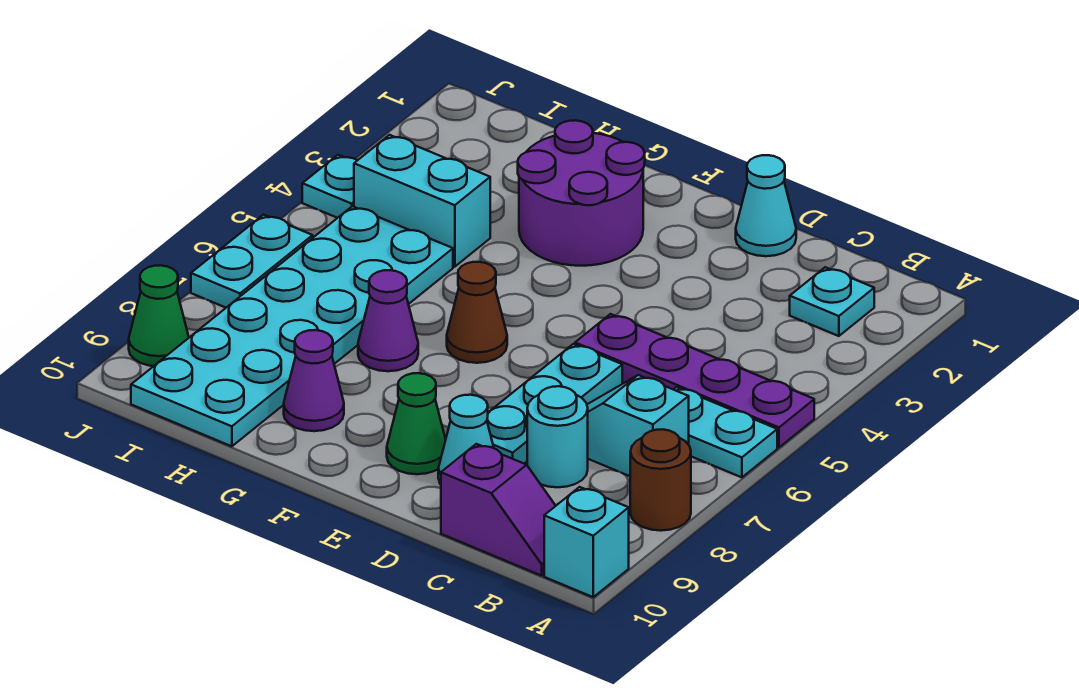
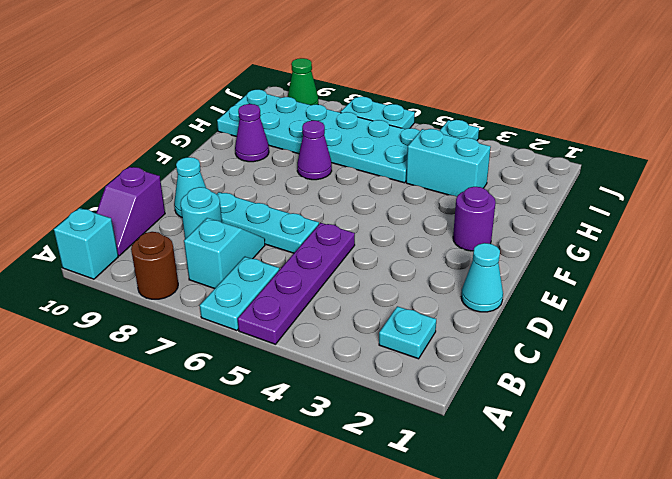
green 1x1 cone [387,373,446,474] -> none
purple 2x2 round brick [518,120,645,266] -> purple 1x1 round brick [453,187,496,251]
brown 1x1 cone [447,262,507,363] -> none
cyan 1x2 brick [354,135,490,267] -> cyan 1x2 brick turned to [406,129,491,196]

